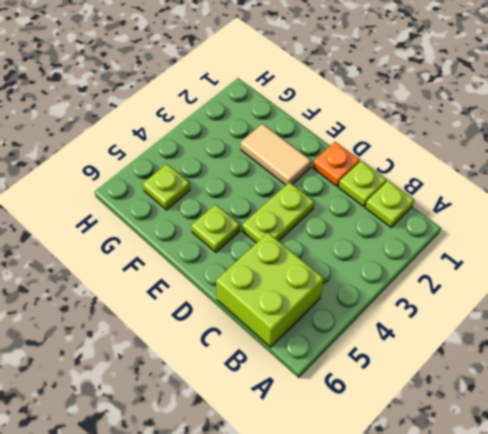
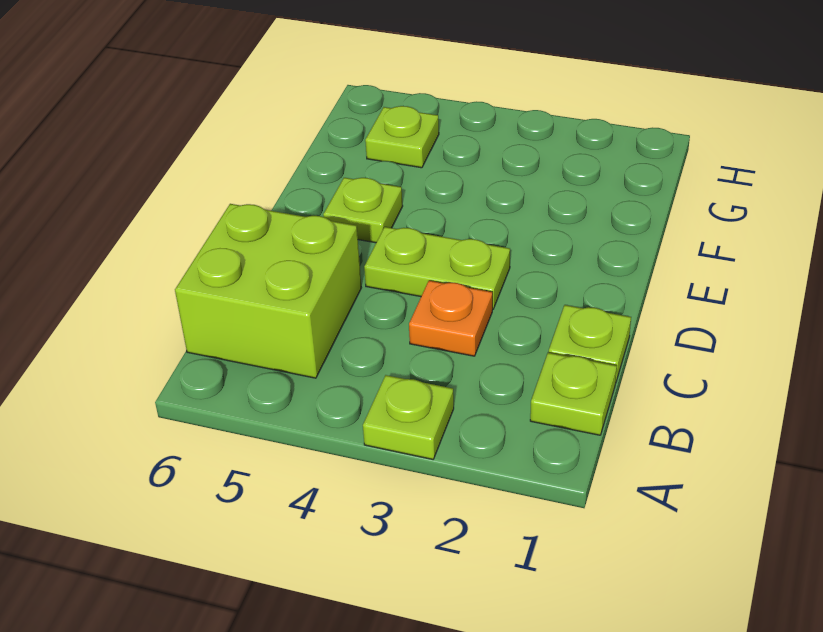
none -> lime 1x1 plate [363,375,454,459]
orange 1x1 plate [313,142,360,186] -> orange 1x1 plate moved to [409,281,492,356]
tan 1x2 tile [241,124,311,185] -> none

